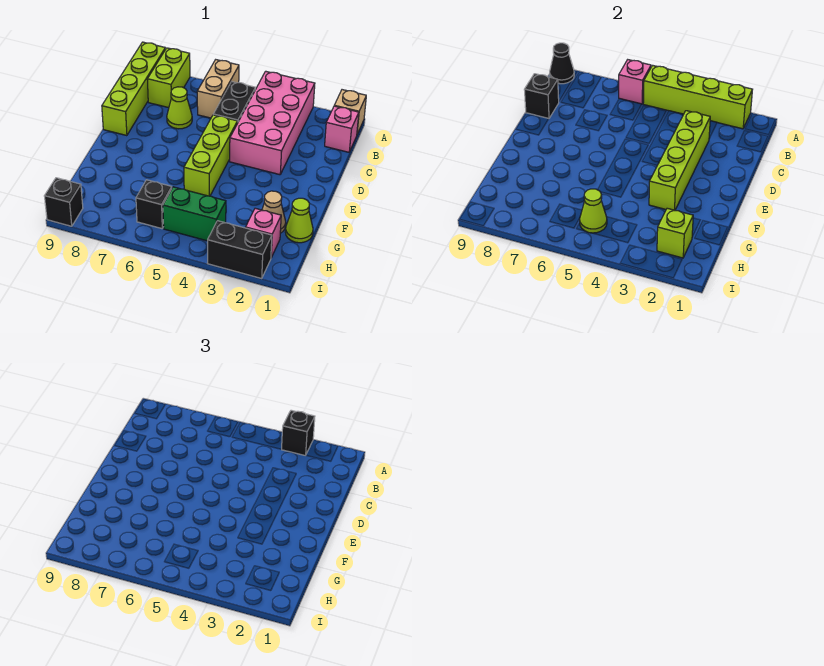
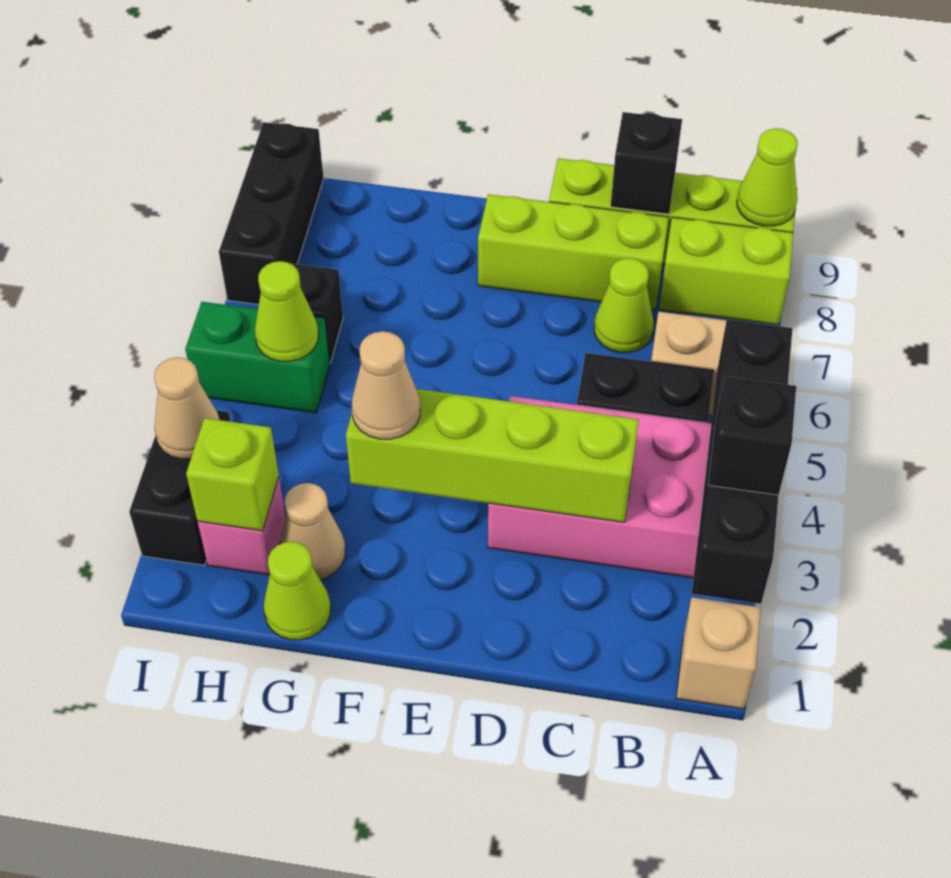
lime 1x4 brick [643,65,753,129] -> black 1x4 brick [692,320,793,604]
pink 1x1 brick [619,60,651,104] -> none
black 1x1 cone [550,43,574,84] -> lime 1x1 cone [737,128,798,226]
pink 1x1 brick [325,106,359,152] -> none
lime 1x3 brick [184,115,238,196] -> lime 1x3 brick moved to [478,194,669,309]
none -> tan 1x1 cone [352,331,420,439]
green 1x2 brick [163,187,226,241] -> green 1x2 brick turned to [185,302,330,413]
none -> tan 1x1 cone [154,357,220,459]
black 1x1 brick [44,178,83,226] -> black 1x3 brick [219,122,324,304]

